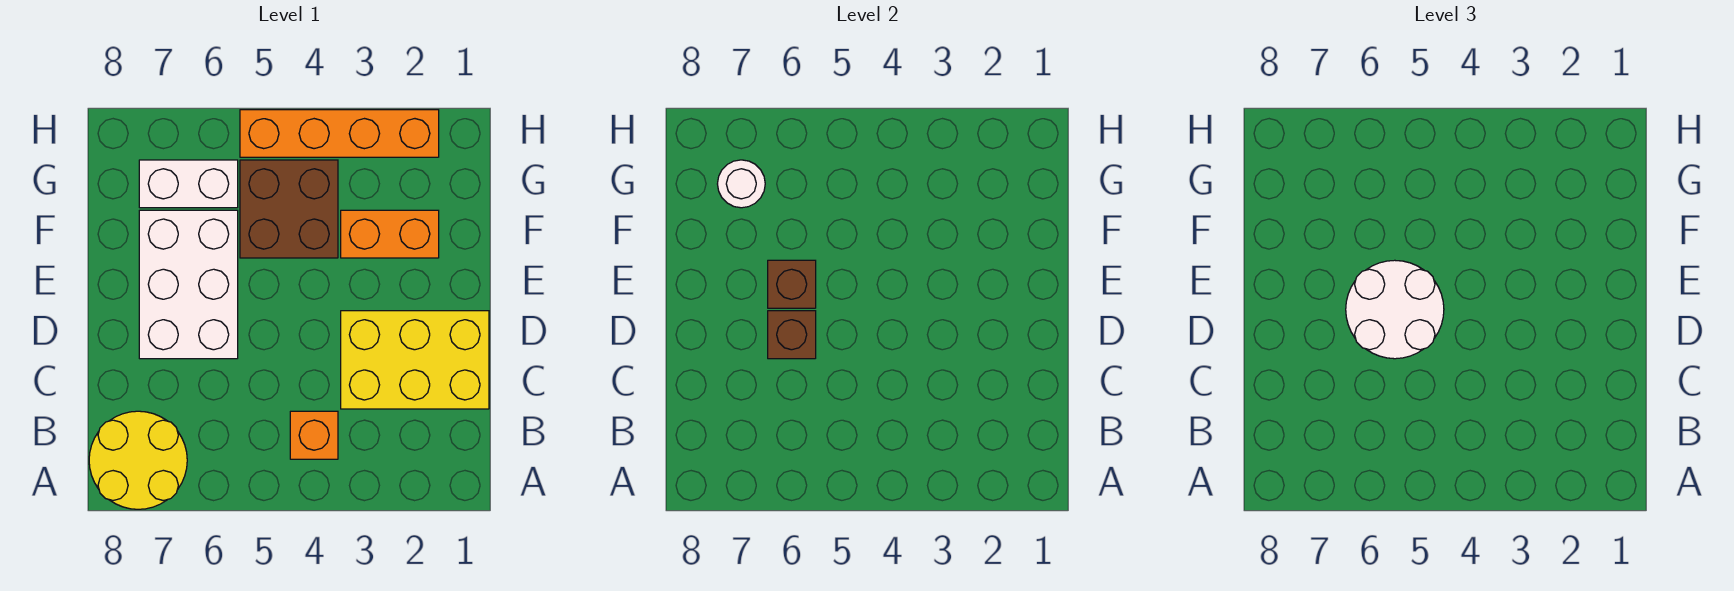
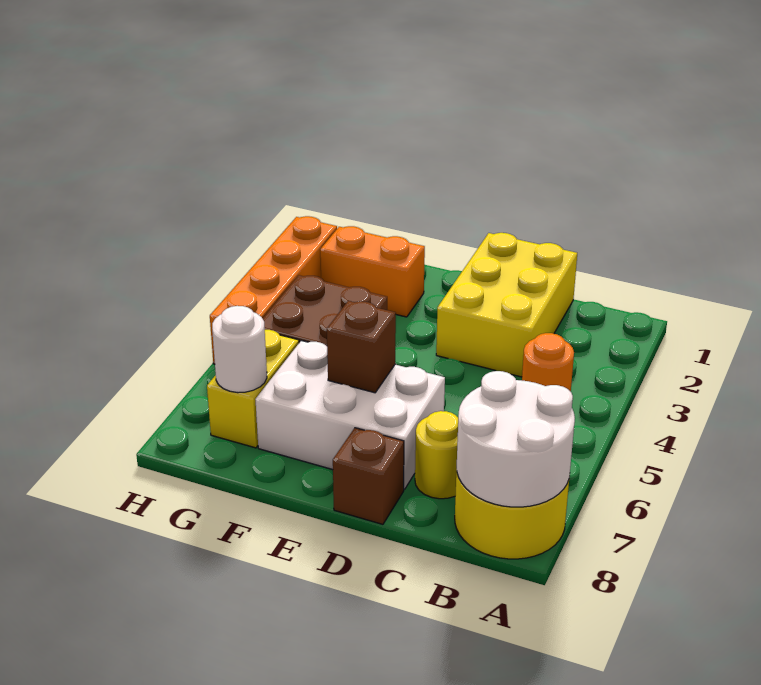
orange 1x1 brick [290,411,338,459] -> orange 1x1 round brick [522,333,574,392]
none -> yellow 1x1 round brick [415,411,458,499]
white 2x2 round brick [1346,260,1444,359] -> white 2x2 round brick moved to [457,371,575,507]
brown 1x1 brick [768,311,816,359] -> brown 1x1 brick moved to [333,428,404,524]
orange 1x2 brick [341,210,439,258] -> orange 1x2 brick turned to [320,226,425,317]
white 1x2 brick [139,160,238,208] -> yellow 1x2 brick [207,330,299,448]

